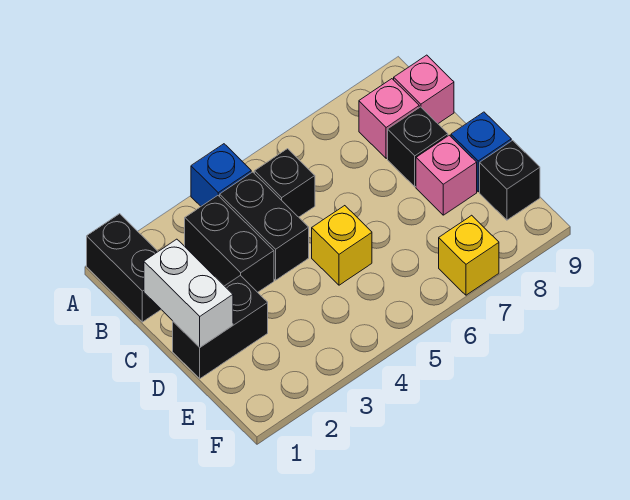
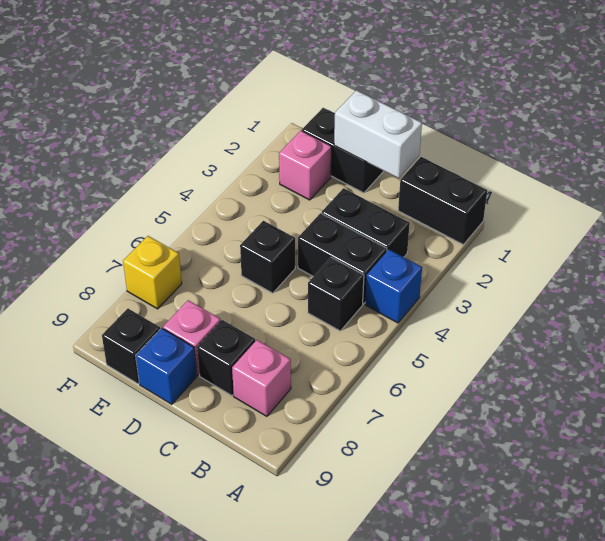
pink 1x1 brick [394,55,454,124] -> pink 1x1 brick moved to [279,131,331,200]
black 1x2 brick [173,275,268,379] -> black 1x2 brick turned to [302,108,384,193]
yellow 1x1 brick [312,206,372,285] -> black 1x1 brick [240,221,295,293]

